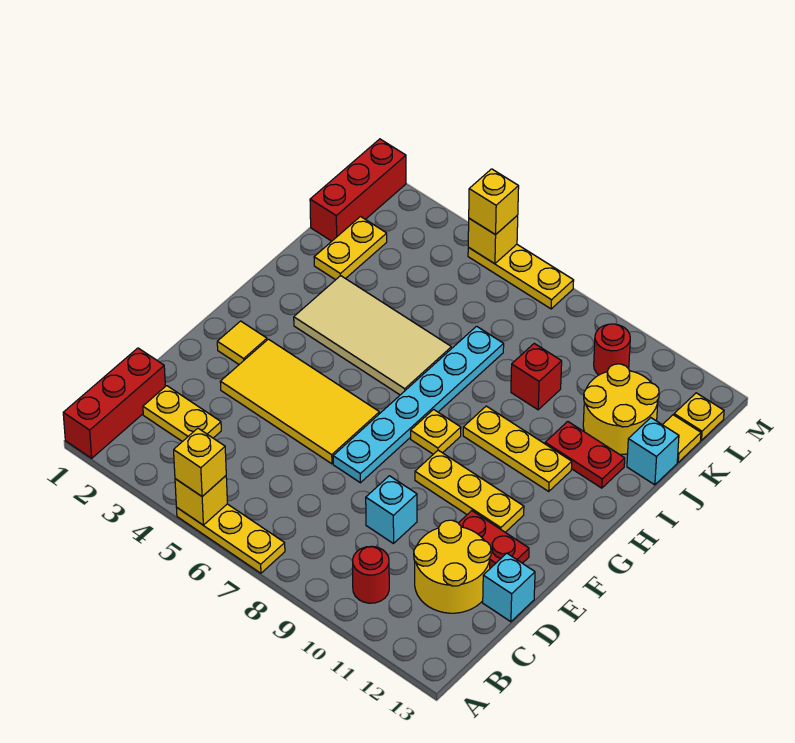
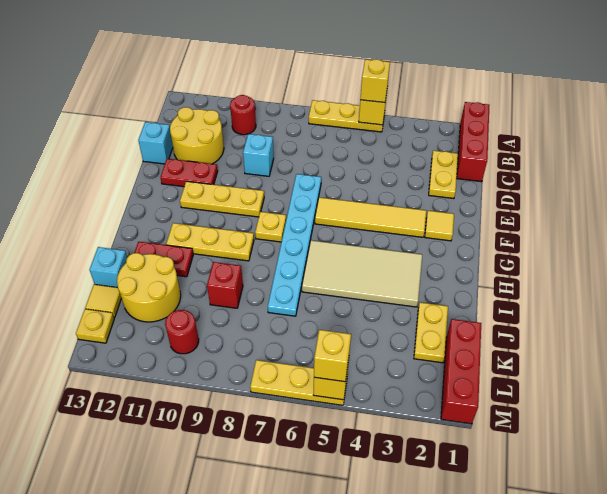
yellow 1x2 plate [143,386,221,442] -> yellow 1x2 plate turned to [429,151,458,199]
yellow 2x4 tile [220,339,379,464] -> yellow 1x4 tile [315,197,426,237]

